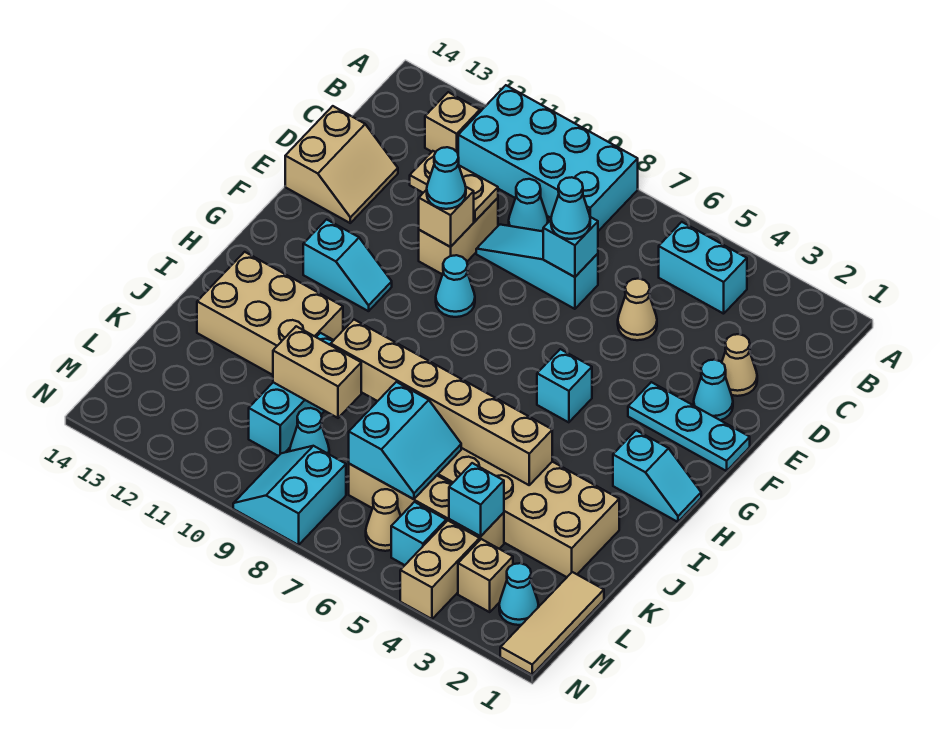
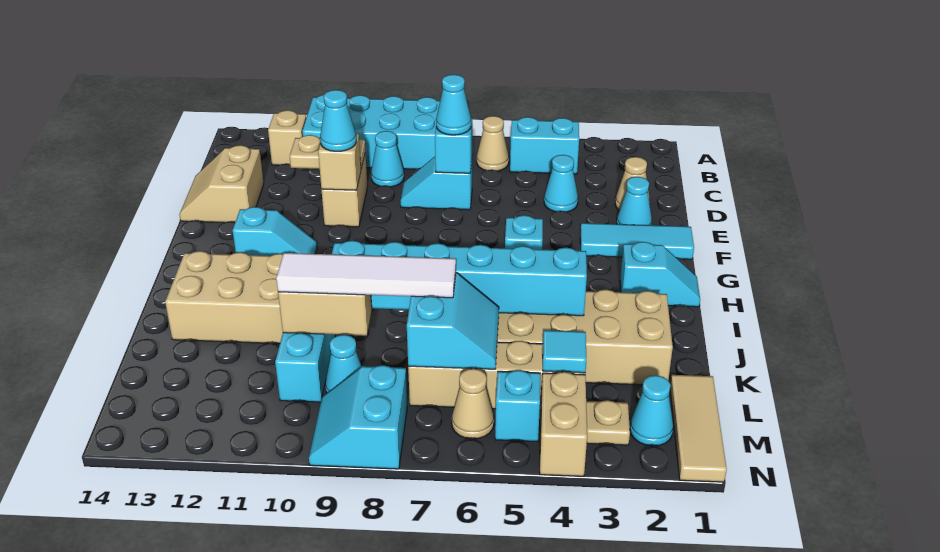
tan 1x1 cone [618,279,657,340] -> tan 1x1 cone moved to [477,116,509,171]
cyan 1x3 slope [476,225,598,309] -> cyan 1x2 slope [401,157,472,210]
tan 2x2 slope [285,106,398,223] -> tan 2x2 slope turned to [179,145,264,222]
cyan 1x3 plate [628,382,750,471] -> cyan 1x3 tile [580,223,694,259]
cyan 1x1 cone [436,255,475,317] -> cyan 1x1 cone moved to [544,155,578,212]
tan 1x6 brick [331,320,552,485] -> cyan 1x6 brick [332,241,587,316]
none -> white 1x4 tile [276,253,456,298]
cyan 1x1 brick [449,463,504,536] -> cyan 1x1 tile [543,330,586,373]
tan 1x1 brick [458,539,513,612] -> tan 1x1 plate [586,400,630,445]

